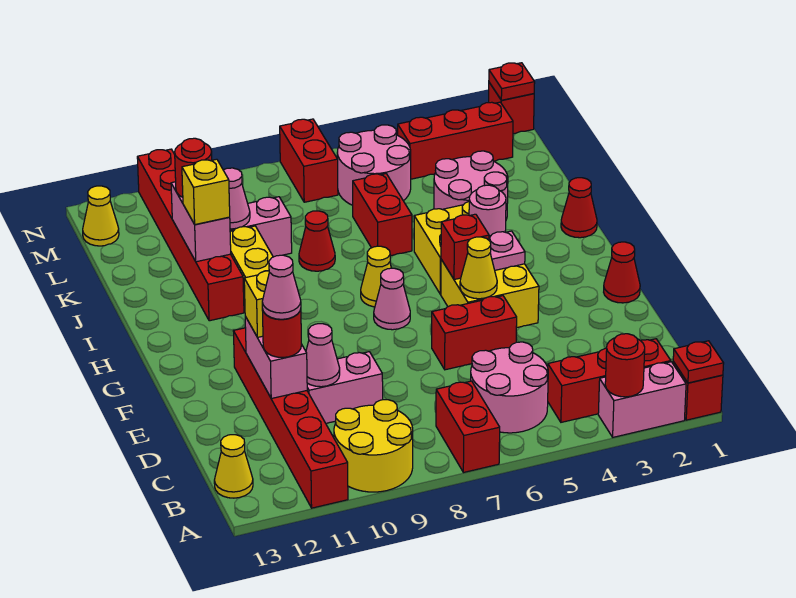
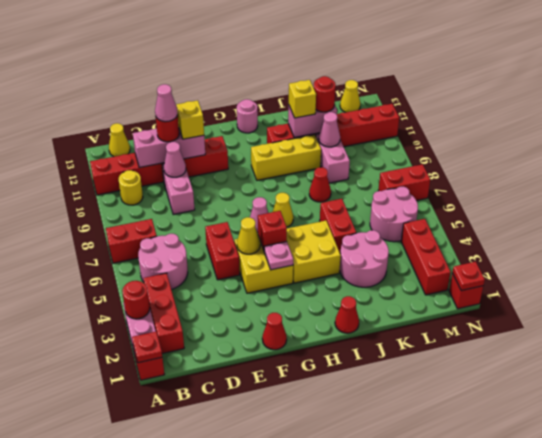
yellow 2x2 round brick [334,400,413,492] -> yellow 1x1 round brick [119,170,143,205]
pink 1x2 brick [245,317,307,398] -> pink 1x3 brick [133,129,205,167]
pink 1x1 round brick [469,185,506,236] -> pink 1x1 round brick moved to [237,99,258,133]
red 1x2 brick [353,174,412,256] -> red 1x2 brick turned to [320,199,356,254]

